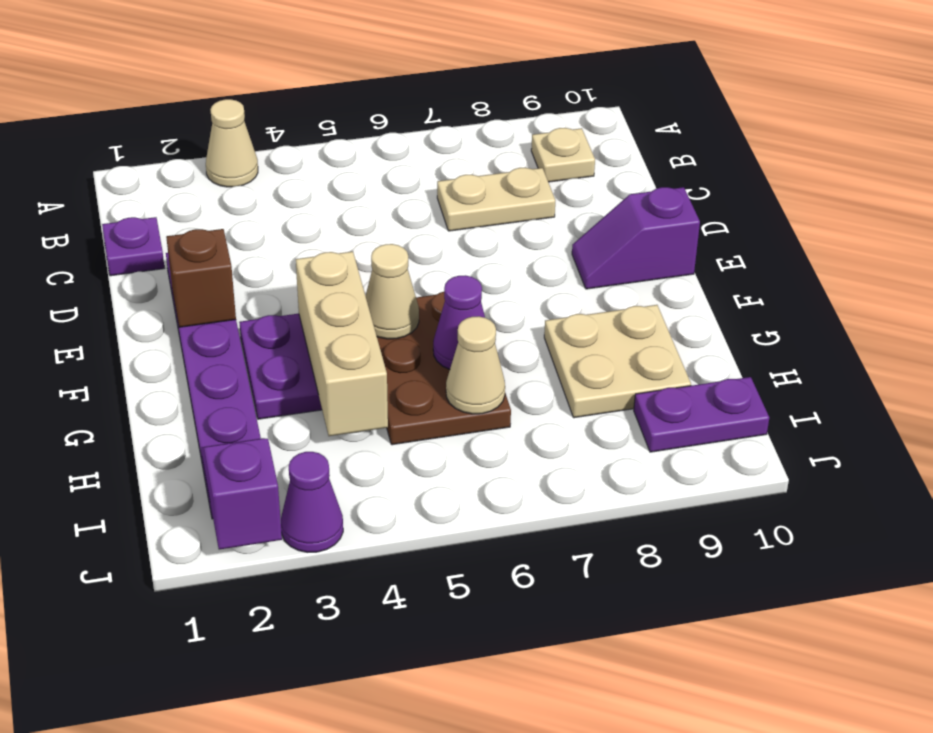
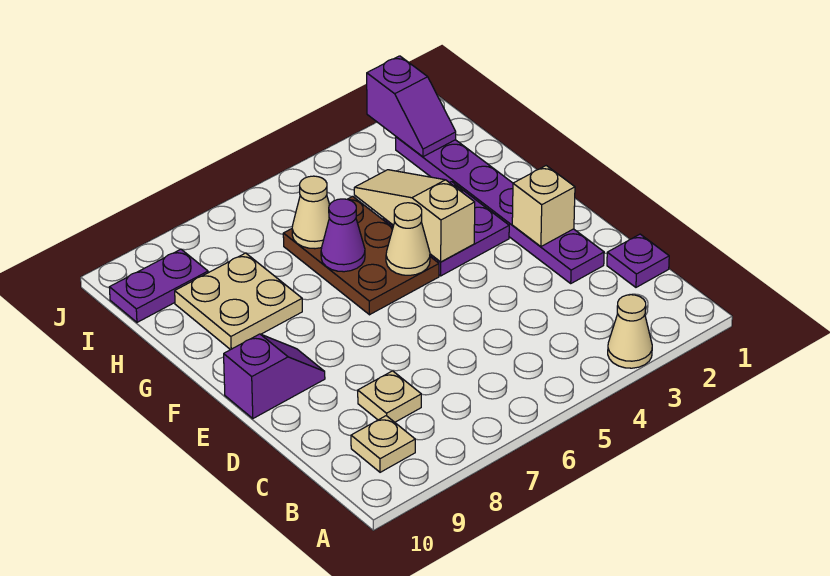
tan 1x2 plate [437,168,555,231] -> tan 1x1 plate [358,371,421,422]
brown 1x1 brick [166,229,236,327] -> tan 1x1 brick [512,166,575,247]
tan 1x3 brick [296,251,388,436] -> tan 1x3 slope [354,170,475,262]
purple 1x1 cone [281,452,343,552] -> none

